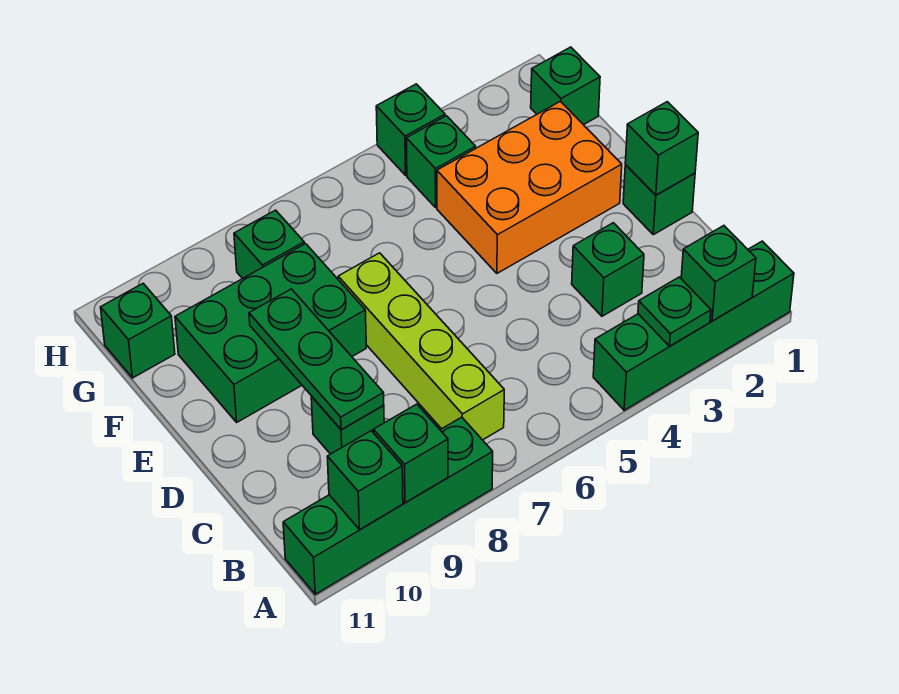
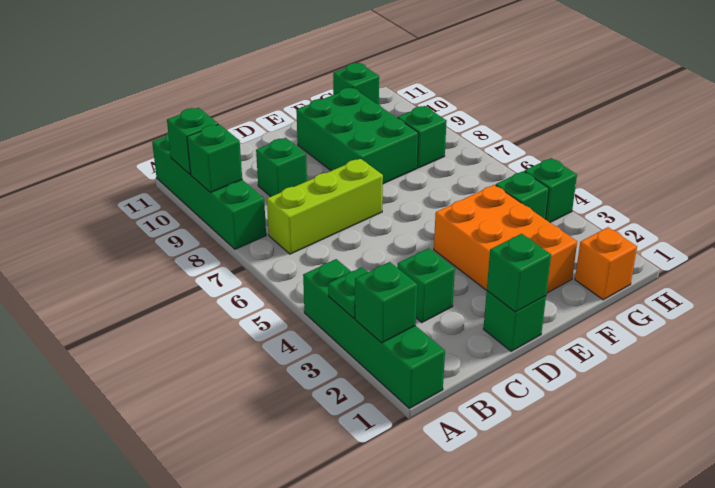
lime 1x4 brick [338,253,504,440] -> lime 1x3 brick [267,158,383,254]
green 1x3 plate [249,289,384,430] -> none
green 1x1 brick [531,47,600,125] -> orange 1x1 brick [575,227,637,300]

